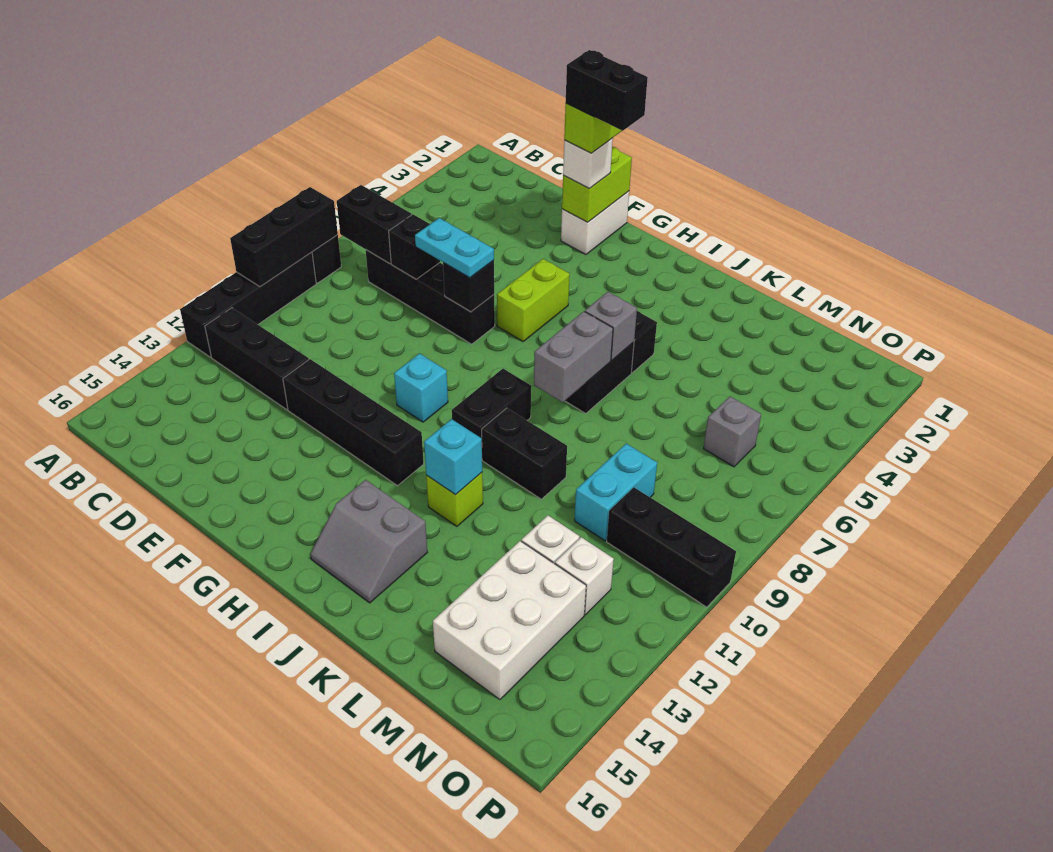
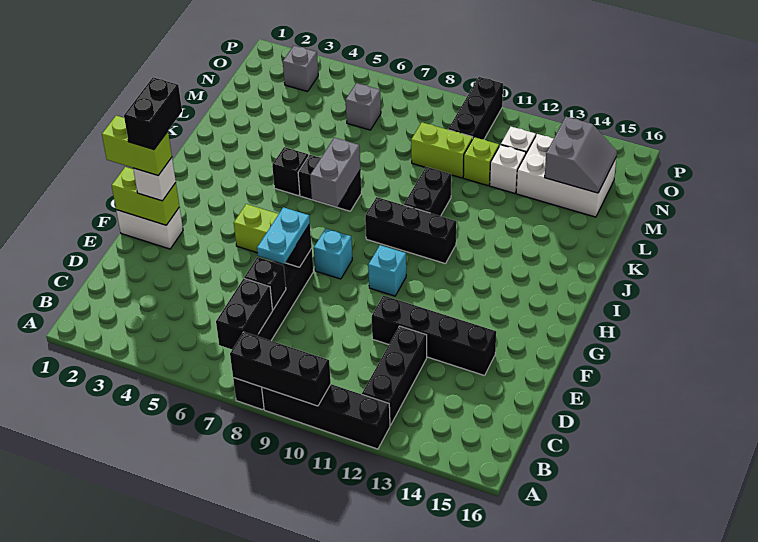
black 1x4 brick [283,359,424,486] -> black 1x4 brick turned to [372,295,496,376]
black 1x2 brick [452,369,531,439] -> black 1x3 brick [365,197,456,264]
grey 2x2 slope [310,480,427,603] -> grey 2x2 slope moved to [545,117,617,193]
grey 1x1 brick [585,292,637,360] -> grey 1x1 brick moved to [283,46,318,92]
grey 1x2 brick [534,311,613,403] -> grey 1x2 brick turned to [310,138,360,207]
lime 1x1 brick [426,473,483,526] -> lime 1x1 brick moved to [463,137,499,186]
cyan 1x1 brick [424,419,482,495] -> cyan 1x1 brick moved to [314,228,352,279]
cyan 1x2 brick [574,444,657,541] -> lime 1x2 brick [411,122,473,178]

